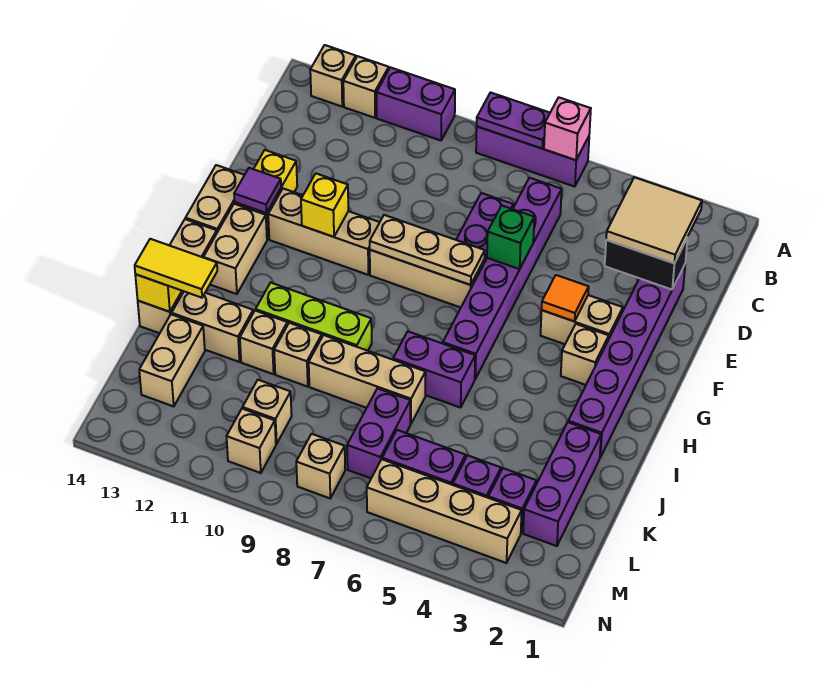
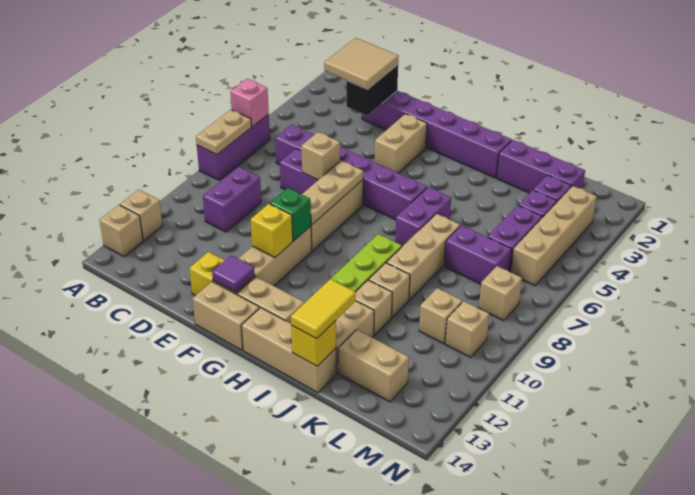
purple 1x2 plate [477,92,550,148] -> tan 1x2 plate [196,110,252,155]
purple 1x2 brick [376,67,455,141] -> purple 1x2 brick moved to [203,167,261,232]
green 1x1 brick [487,205,534,269] -> green 1x1 brick moved to [270,188,311,241]
orange 1x1 tile [542,275,589,321] -> none
tan 1x1 brick [561,324,609,385] -> tan 1x1 brick moved to [301,132,340,180]

